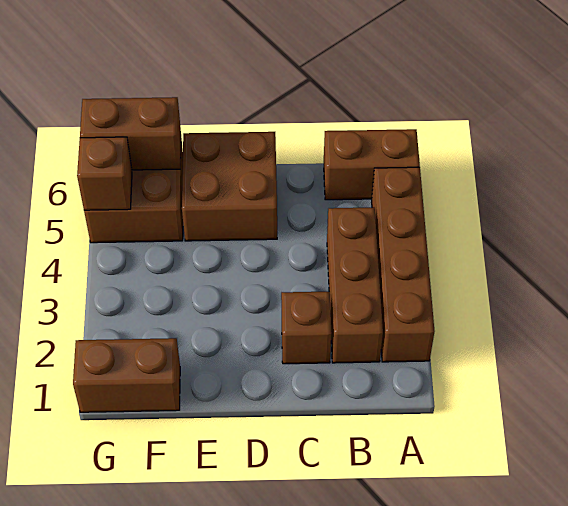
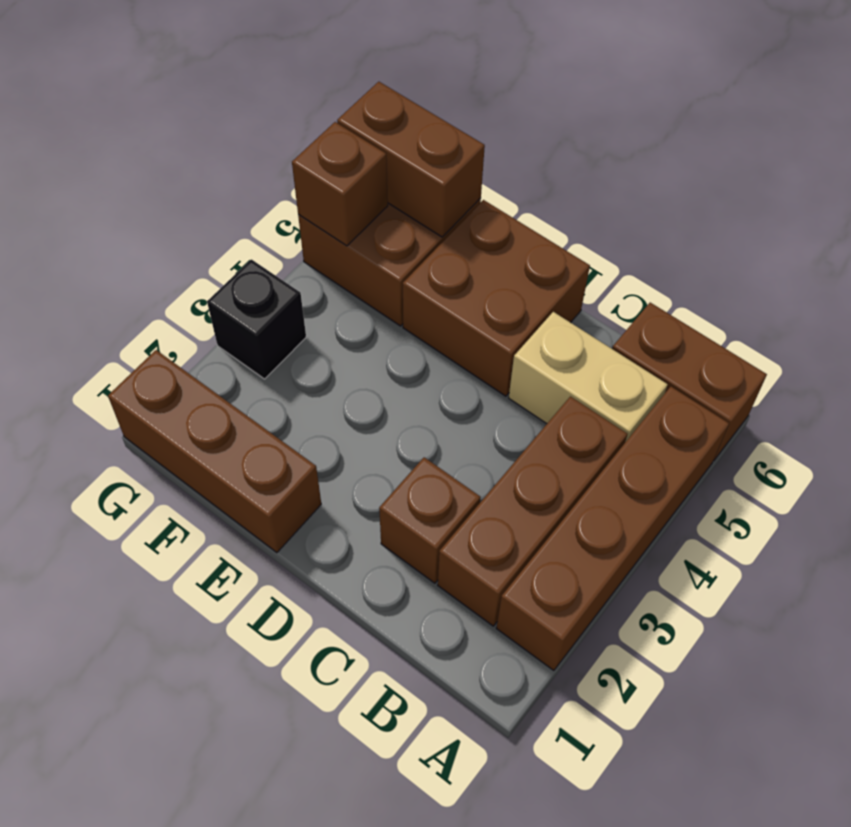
none -> tan 1x2 brick [509,312,668,442]
brown 1x2 brick [73,338,180,412] -> brown 1x3 brick [108,350,321,553]
none -> black 1x1 brick [207,259,306,379]

